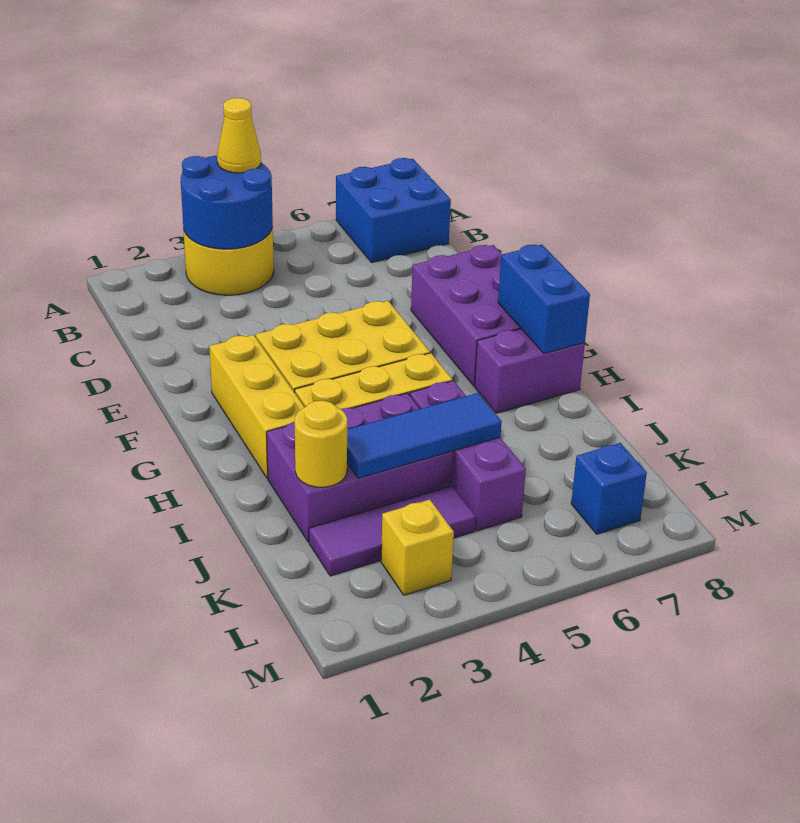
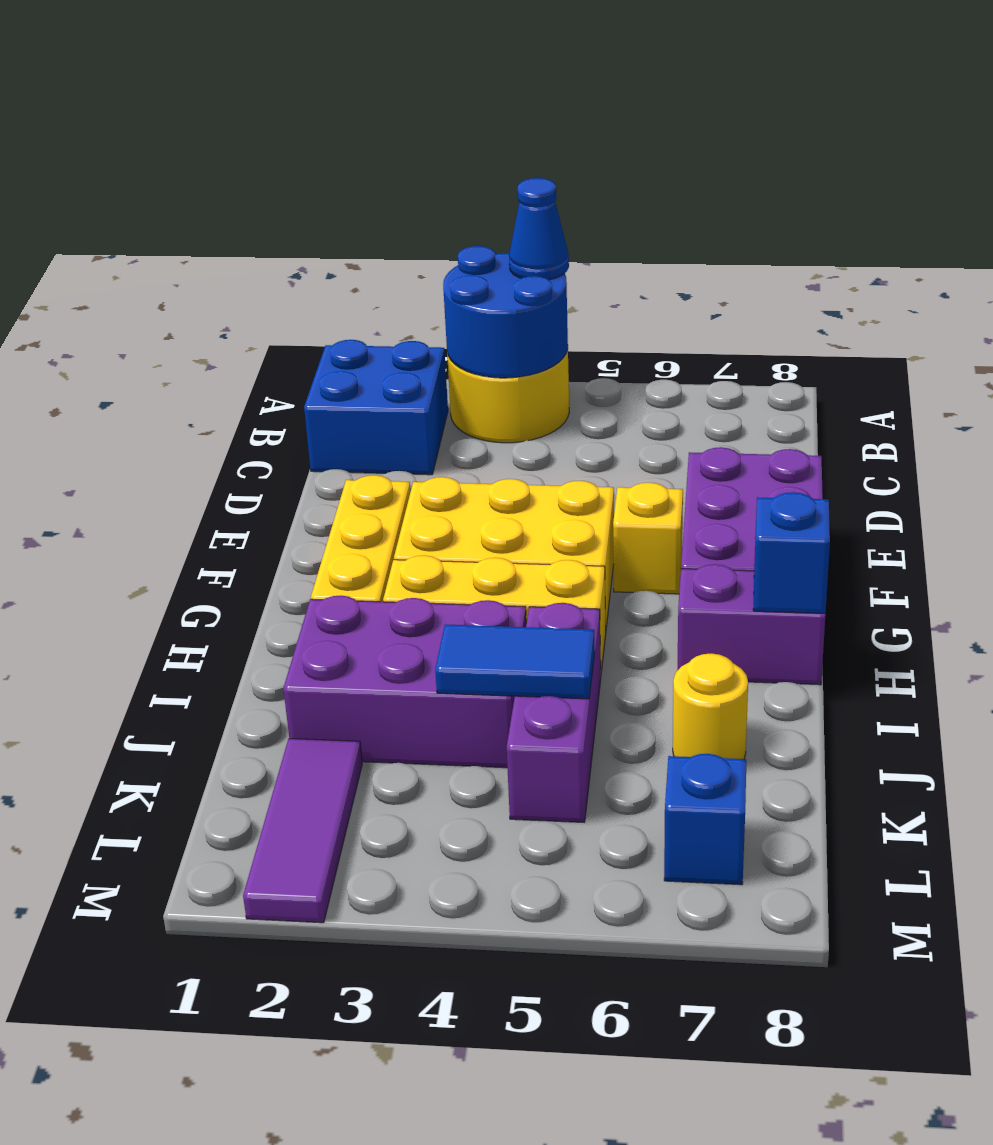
yellow 1x1 cone [217,98,261,173] -> blue 1x1 cone [509,178,569,280]
blue 2x2 brick [336,158,451,263] -> blue 2x2 brick moved to [304,340,448,475]
blue 1x2 brick [498,245,590,354] -> blue 1x1 brick [753,492,830,614]
yellow 1x1 round brick [295,400,347,487] -> yellow 1x1 round brick moved to [673,653,748,759]
blue 1x3 tile [347,393,502,478] -> blue 1x2 tile [435,625,595,699]
purple 1x3 tile [309,486,476,576] -> purple 1x3 tile turned to [243,739,362,923]
yellow 1x1 brick [381,500,454,595] -> yellow 1x1 brick moved to [613,483,683,594]

